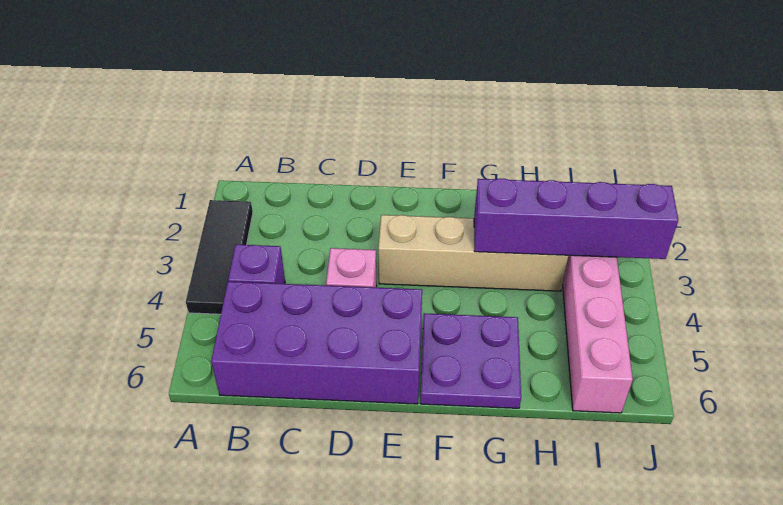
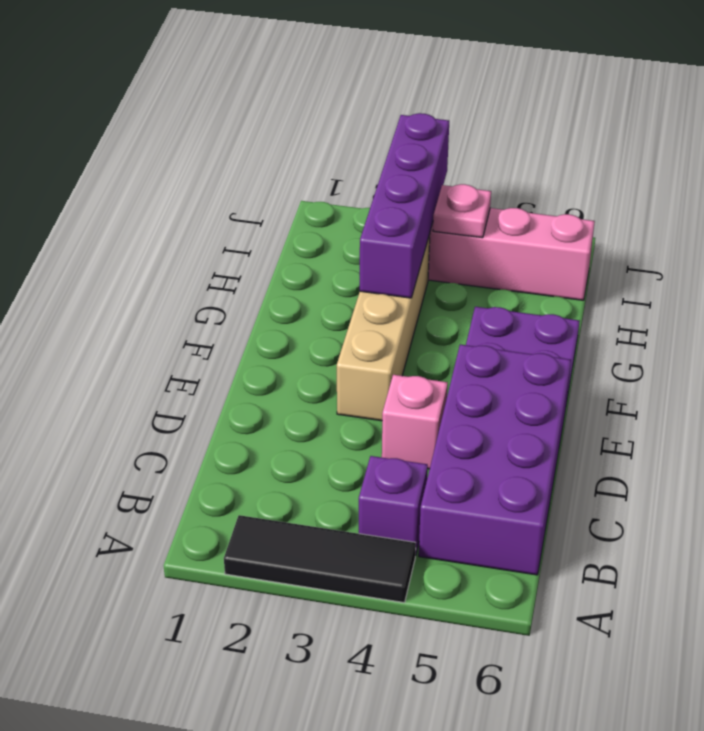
none -> pink 1x1 plate [433,184,491,238]

